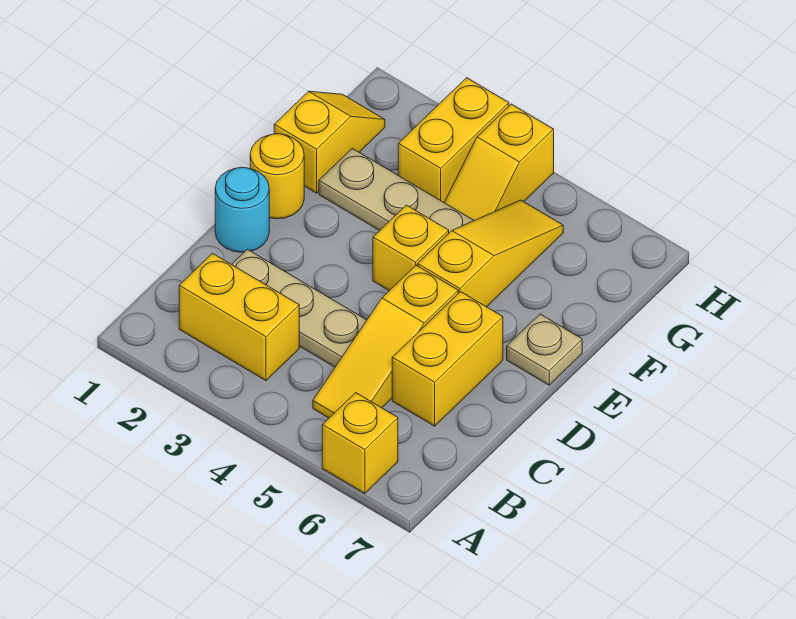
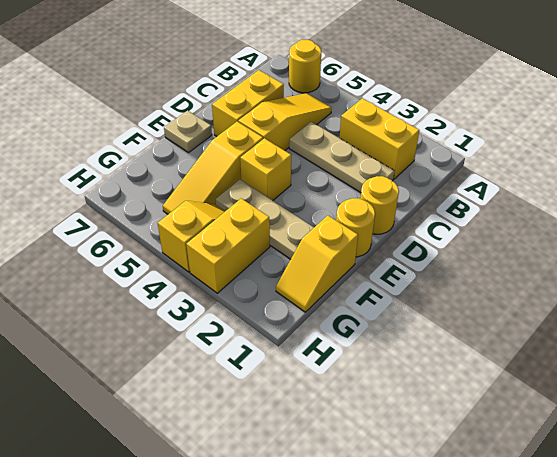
yellow 1x1 brick [322,393,398,494] -> yellow 1x1 round brick [289,40,321,93]
cyan 1x1 round brick [215,167,269,252] -> yellow 1x1 round brick [360,176,399,234]

